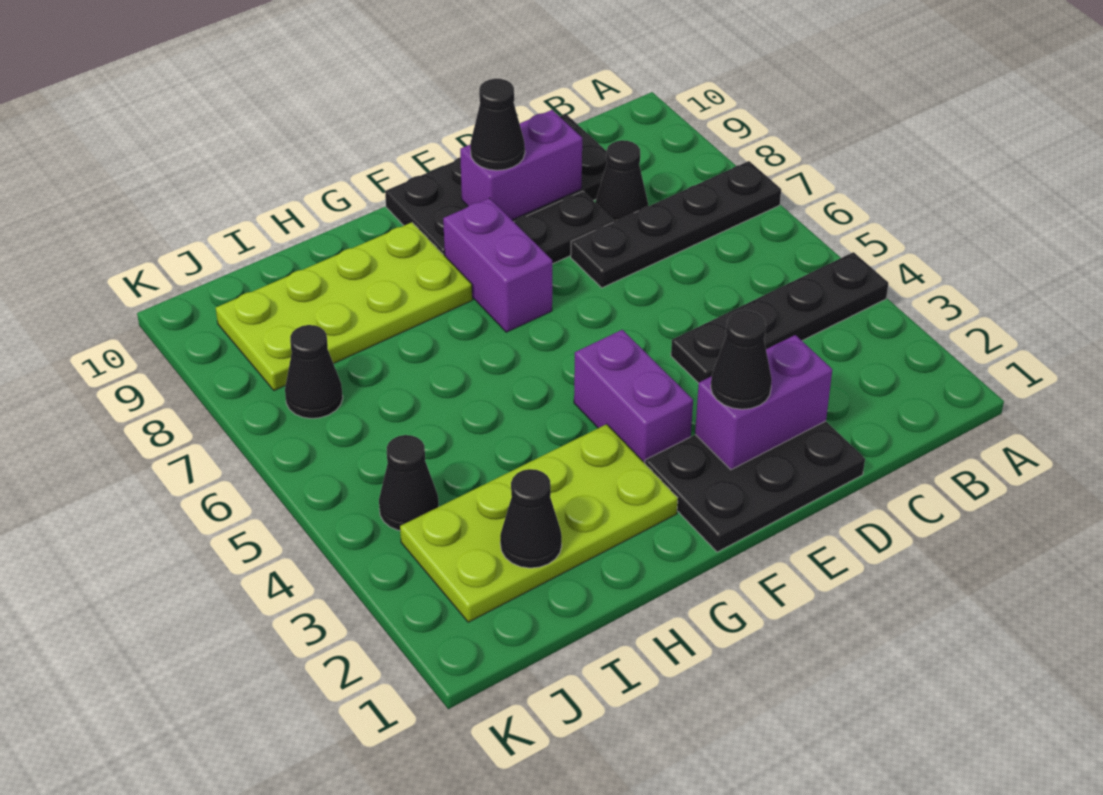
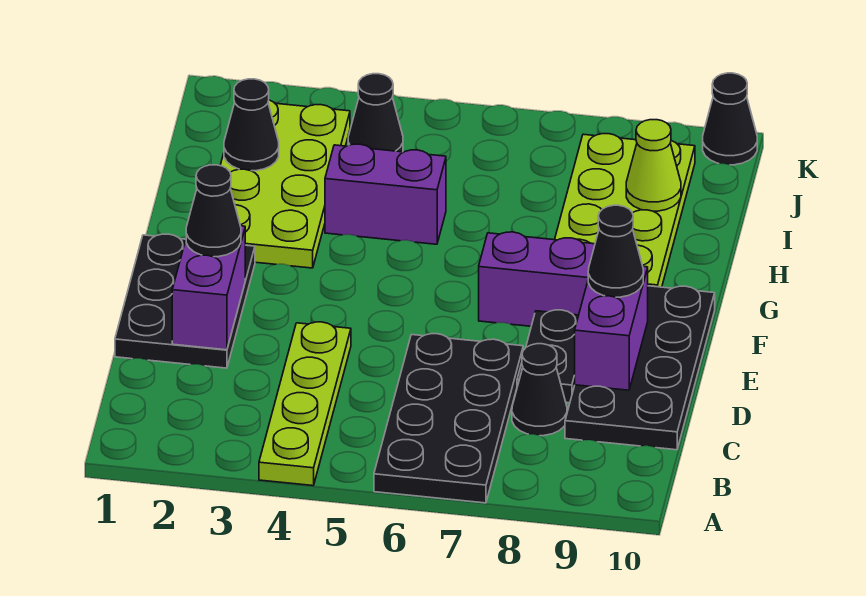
black 1x4 plate [671,252,888,383] -> lime 1x4 plate [259,322,351,486]
black 1x4 plate [571,161,781,288] -> black 2x4 plate [374,334,523,503]
purple 1x2 brick [574,330,693,463] -> purple 1x2 brick moved to [325,144,446,244]
none -> lime 1x1 cone [626,120,681,211]
black 1x1 cone [285,325,343,418] -> black 1x1 cone moved to [703,73,757,165]

